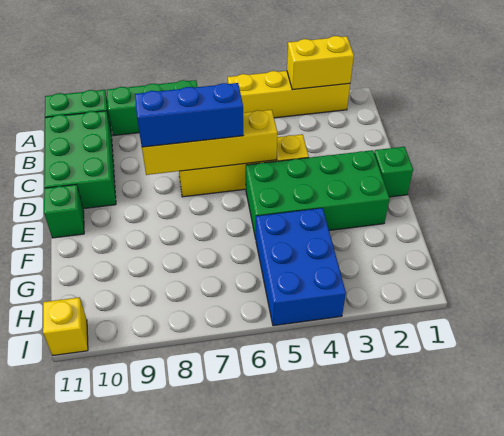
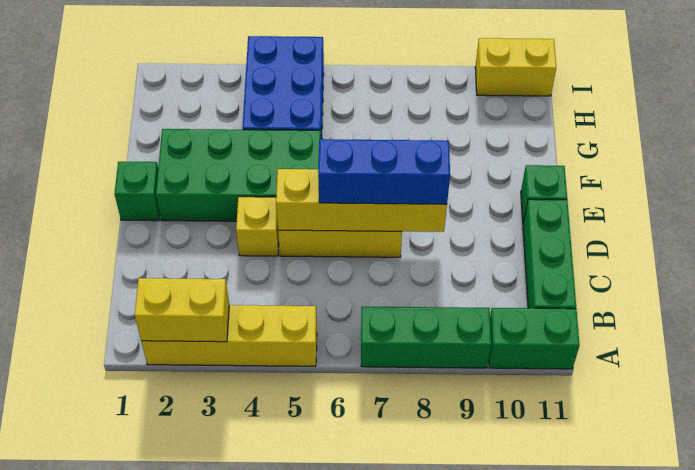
green 2x3 brick [44,111,116,209] -> green 1x3 brick [523,199,576,309]
yellow 1x1 brick [43,297,88,356] -> yellow 1x2 brick [475,38,556,96]

